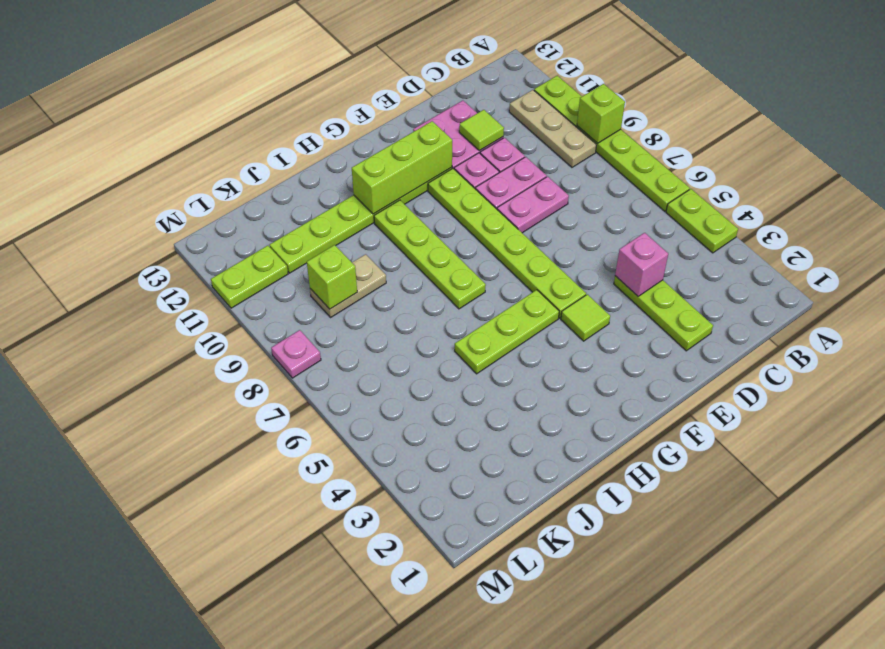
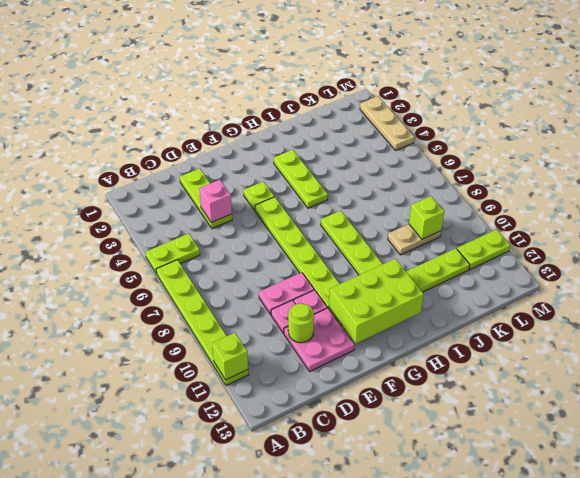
lime 1x2 plate [666,189,738,253] -> lime 1x2 plate turned to [145,234,200,274]
lime 1x1 brick [577,84,625,143] -> lime 1x1 brick moved to [212,333,248,380]
tan 1x3 plate [509,90,596,167] -> tan 1x3 plate moved to [360,96,414,150]
pink 1x2 plate [497,177,569,233] -> none
lime 1x1 tile [459,110,504,151] -> lime 1x1 round brick [288,304,314,343]
lime 1x1 tile [561,294,610,341] -> lime 1x1 plate [244,182,274,210]
lime 1x3 brick [352,121,452,214] -> lime 2x3 brick [329,259,424,343]
lime 1x3 plate [455,290,559,374] -> lime 1x3 plate turned to [274,150,328,208]
pink 1x1 plate [271,330,321,378] -> none

